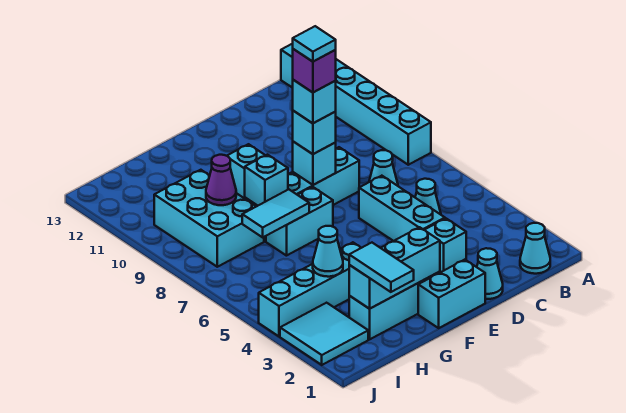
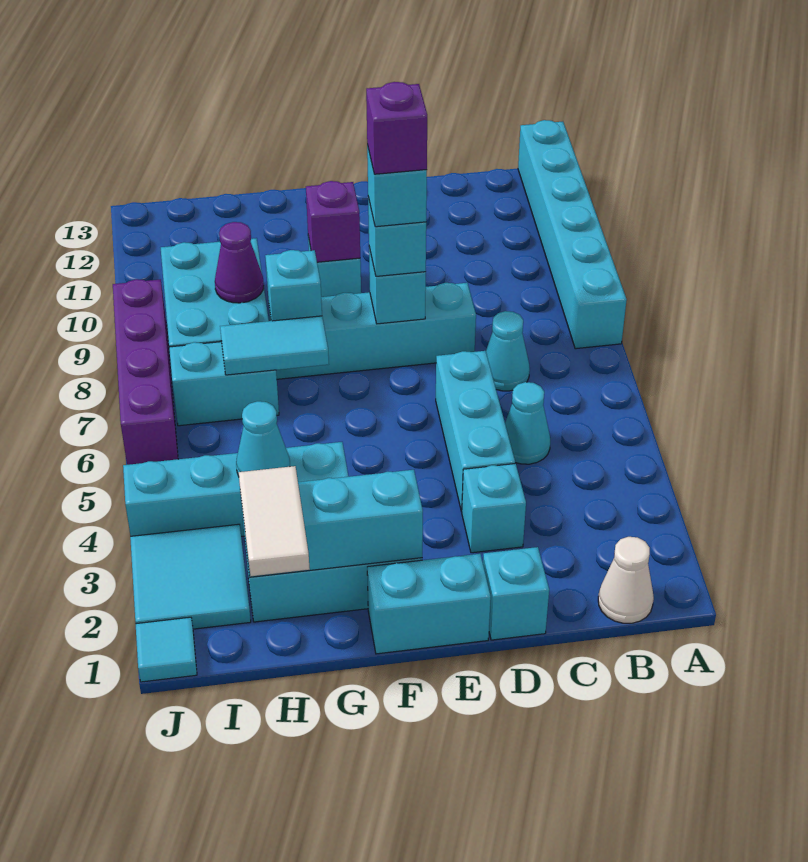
cyan 1x1 cone [520,223,550,274] -> white 1x1 cone [598,537,654,623]
cyan 1x1 cone [477,248,503,299] -> cyan 1x1 brick [483,547,549,640]
cyan 1x1 tile [293,26,336,62] -> cyan 1x1 tile moved to [136,617,197,682]
cyan 1x2 brick [266,187,333,256] -> cyan 1x2 brick moved to [169,342,279,426]
none -> purple 1x1 brick [306,181,360,262]
cyan 1x2 tile [349,243,414,292] -> white 1x2 tile [239,466,310,576]
none -> purple 1x4 brick [113,279,178,465]

